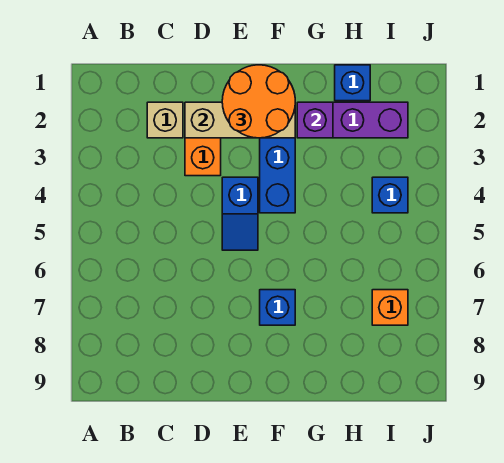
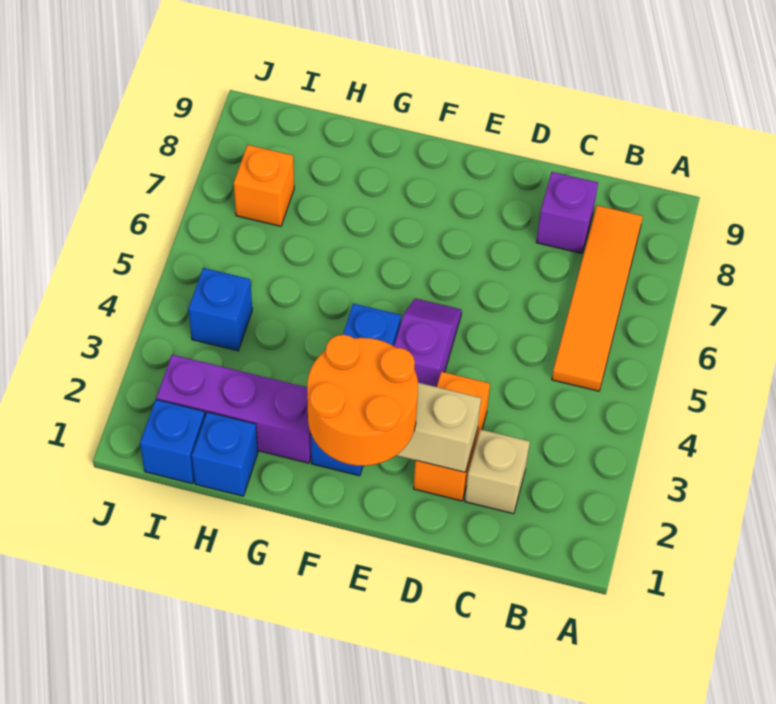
none -> orange 1x4 tile [552,205,643,391]
blue 1x2 slope [222,177,258,250] -> purple 1x2 slope [394,299,462,387]
blue 1x1 brick [260,290,295,325] -> blue 1x1 brick moved to [140,399,205,484]
purple 1x1 brick [297,102,333,138] -> purple 1x1 brick moved to [536,172,598,253]

